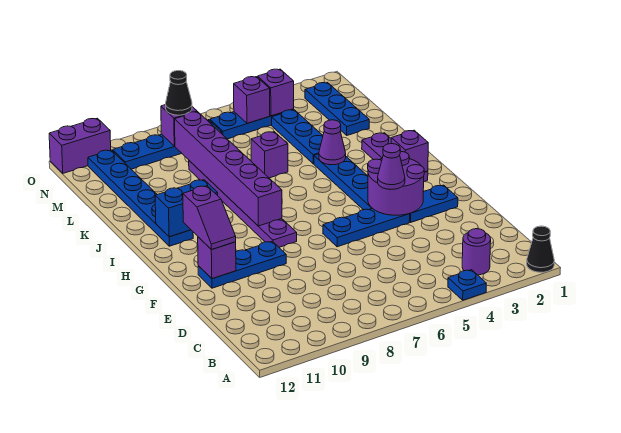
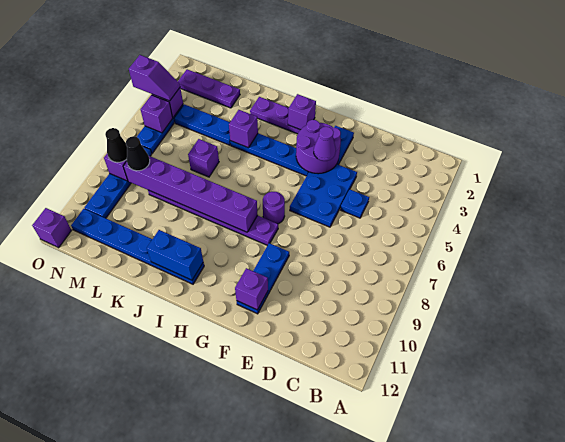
black 1x1 cone [527,226,554,272] -> black 1x1 cone moved to [126,136,150,171]
blue 1x1 plate [448,270,486,300] -> blue 1x1 plate moved to [340,190,369,218]
purple 1x1 round brick [462,229,491,275] -> purple 1x1 round brick moved to [263,192,285,224]
blue 1x3 plate [323,208,410,247] -> blue 2x3 plate [290,164,357,227]
purple 1x2 slope [183,186,236,250] -> purple 1x2 slope moved to [129,55,180,101]
blue 1x2 brick [155,180,218,237] -> blue 1x2 brick turned to [147,230,203,280]
purple 1x1 cone [319,120,346,165] -> purple 1x1 brick [229,110,258,148]
blue 1x3 plate [305,83,369,135] -> purple 1x3 plate [178,69,240,108]
purple 1x2 brick [49,118,111,173] -> purple 1x1 brick [32,208,72,248]

